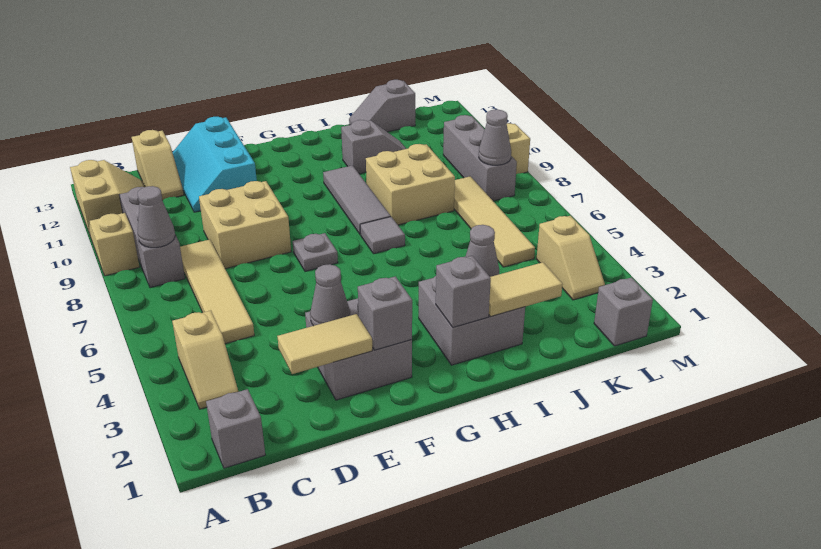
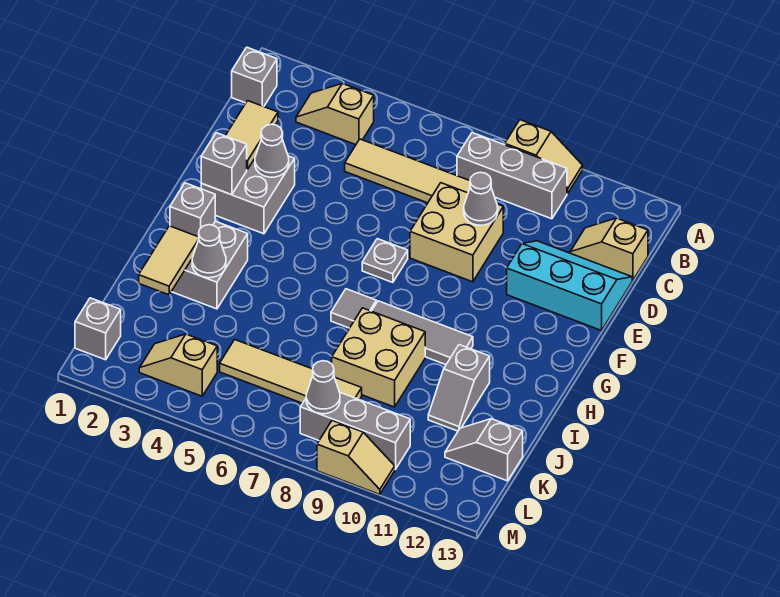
tan 2x2 slope [70,160,145,234] -> none
grey 1x1 cone [138,186,175,248] -> grey 1x1 cone moved to [464,172,498,225]
grey 1x2 slope [349,80,415,132] -> grey 1x2 slope turned to [445,419,523,481]

